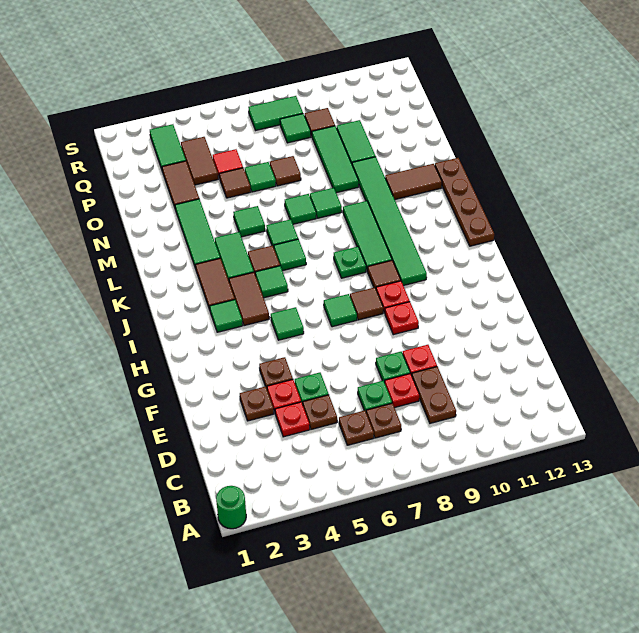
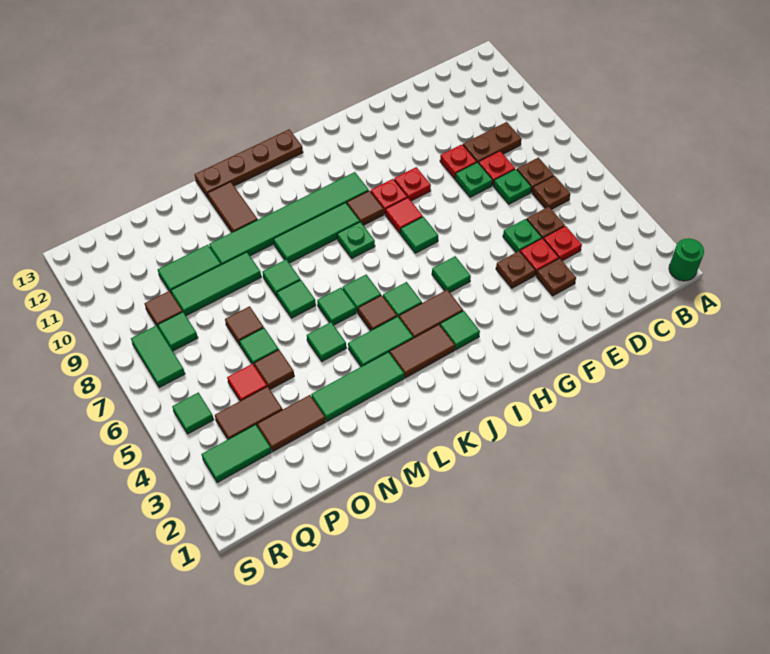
brown 1x1 tile [350,287,383,320] -> red 1x1 tile [386,198,423,234]
none -> green 1x1 tile [172,393,214,434]

